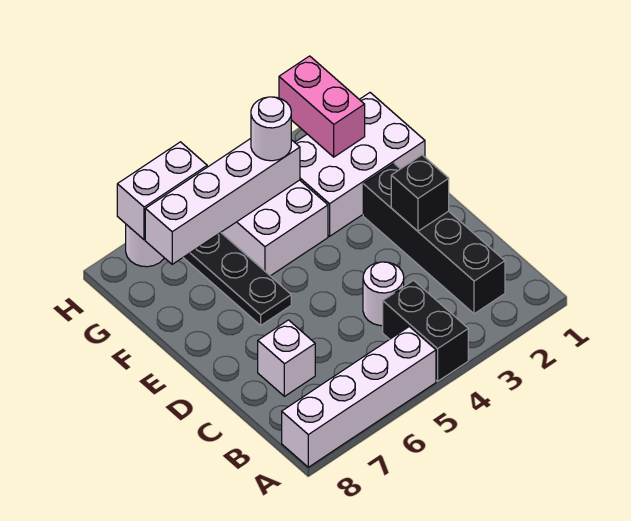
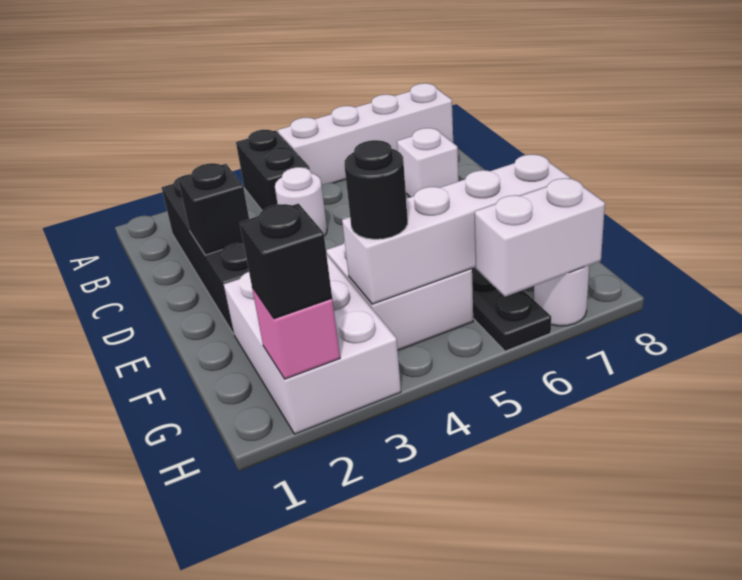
white 2x3 brick [295,93,425,236] -> white 2x3 brick turned to [224,255,401,434]
pink 1x2 brick [279,56,365,157] -> pink 1x1 brick [252,288,340,379]
white 1x1 round brick [251,97,291,161] -> black 1x1 round brick [344,140,408,239]
none -> black 1x1 brick [240,204,332,319]

